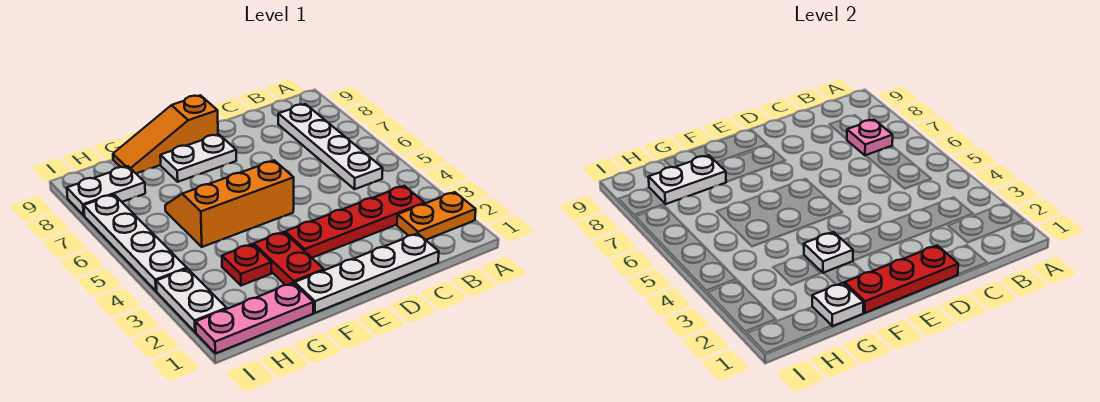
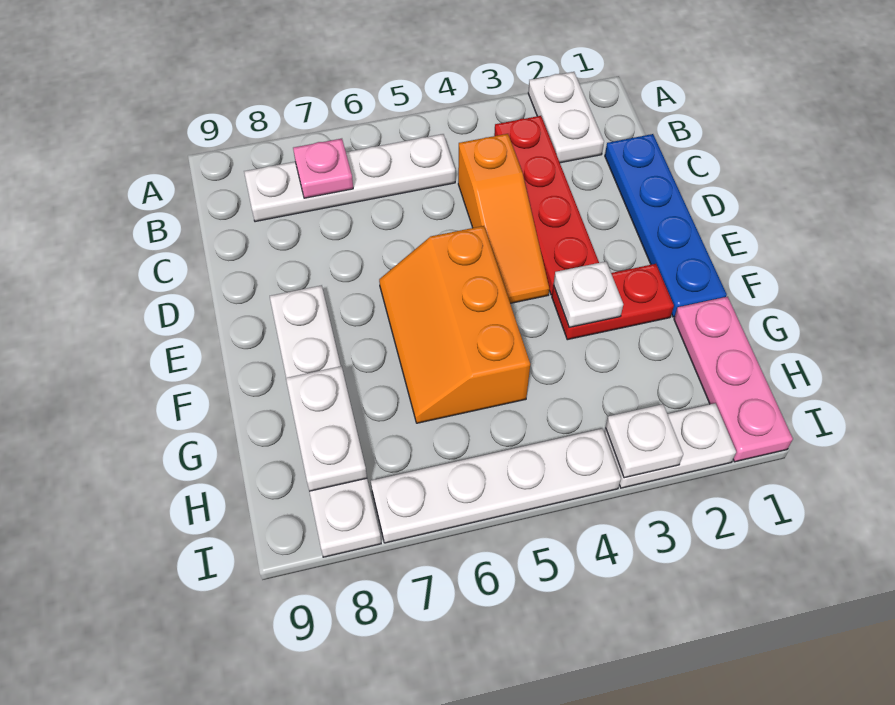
orange 1x2 plate [397,192,476,240] -> white 1x2 plate [528,72,604,163]
white 1x4 plate [295,233,439,313] -> blue 1x4 plate [605,134,727,317]
red 1x3 plate [845,245,958,313] -> none
orange 1x3 slope [113,95,218,173] -> orange 1x3 slope moved to [458,134,549,303]
white 1x1 plate [812,283,863,326] -> white 1x1 plate moved to [606,404,683,478]
red 1x1 plate [222,244,272,286] -> none

